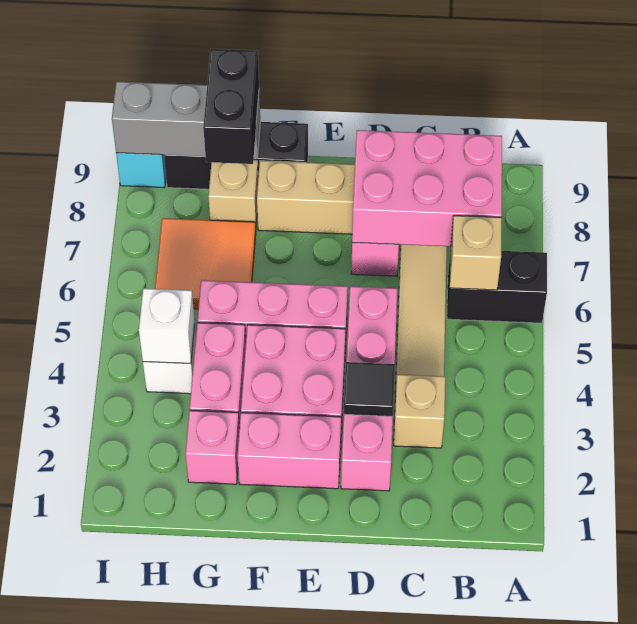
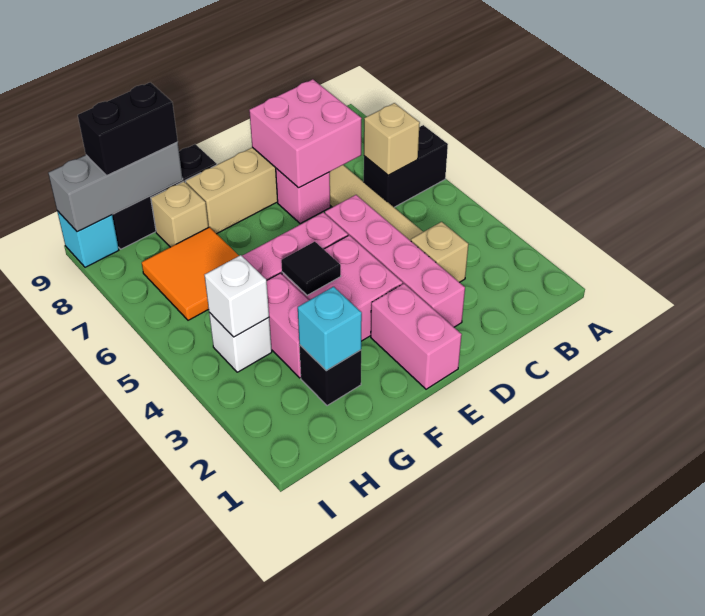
pink 2x3 brick [352,130,502,246] -> pink 2x2 brick [249,79,362,188]
black 1x1 tile [344,362,395,416] -> black 1x1 tile moved to [281,242,341,295]
pink 1x2 brick [237,413,341,489] -> pink 1x2 brick turned to [371,284,462,389]
pink 1x1 brick [186,410,239,484] -> black 1x1 brick [299,345,361,406]
none -> cyan 1x1 brick [298,287,362,371]
black 1x2 brick [203,49,259,164] -> black 1x2 brick turned to [78,82,178,175]

